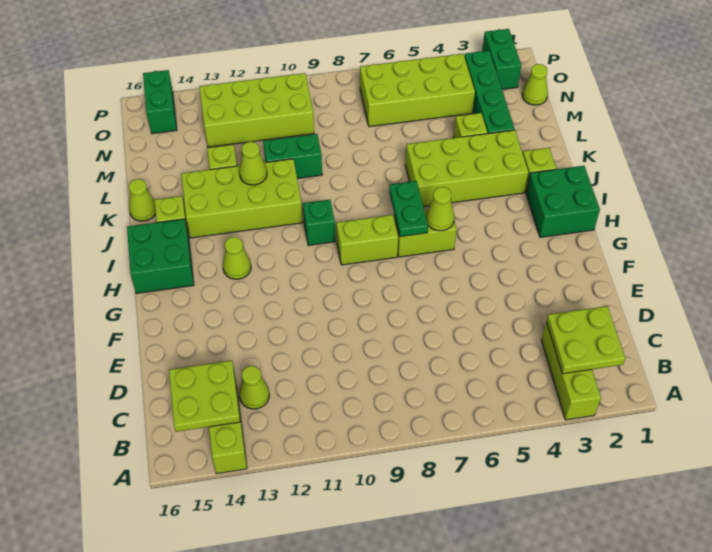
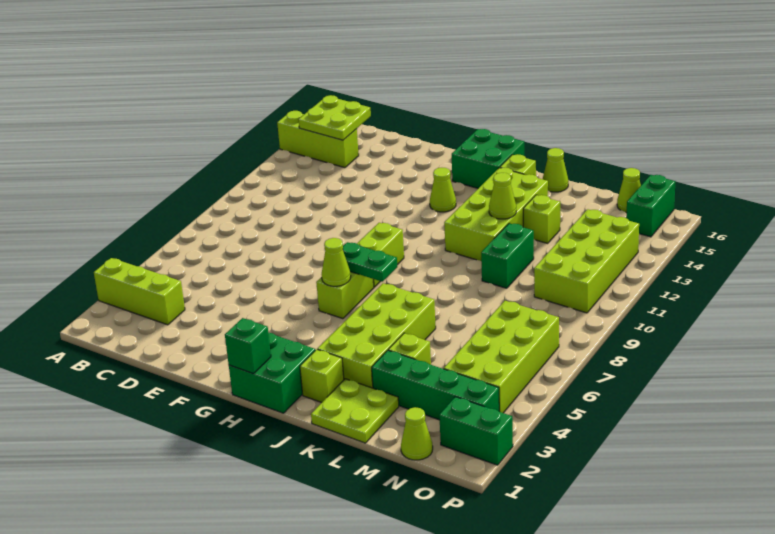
lime 2x2 plate [546,306,625,374] -> lime 2x2 plate moved to [311,379,399,443]
lime 1x1 cone [239,366,269,409] -> lime 1x1 cone moved to [617,168,641,213]
green 1x1 brick [303,200,335,246] -> green 1x1 brick moved to [225,318,271,374]
green 1x2 brick [143,70,177,134] -> green 1x2 brick turned to [626,175,675,237]

